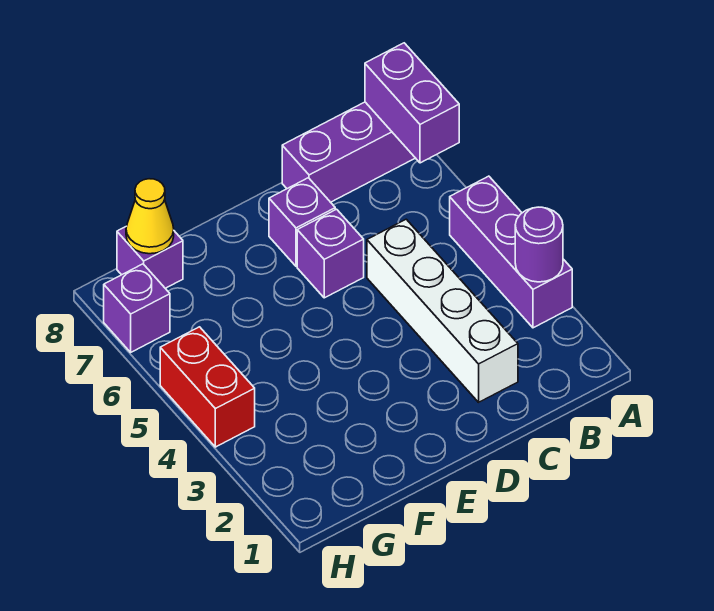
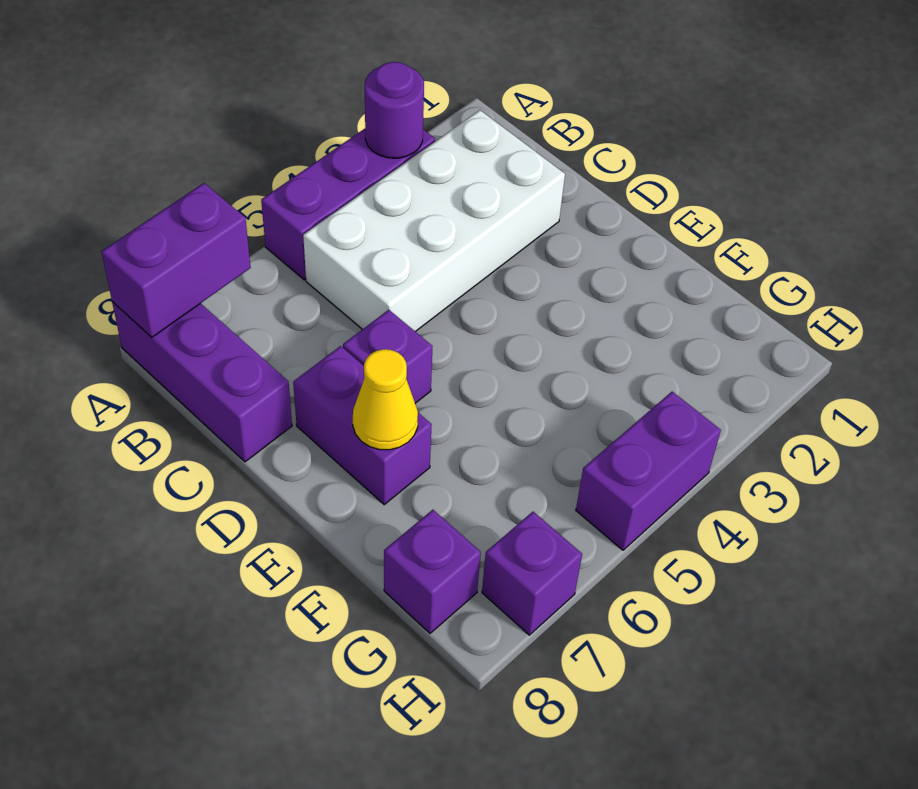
white 1x4 brick [367,219,518,402] -> white 2x4 brick [303,110,565,332]
purple 1x1 brick [269,178,335,266] -> purple 1x2 brick [293,346,432,505]
yellow 1x1 cone [126,179,174,254] -> yellow 1x1 cone moved to [353,349,418,450]
red 1x2 brick [160,327,255,447] -> purple 1x2 brick [576,392,721,550]

